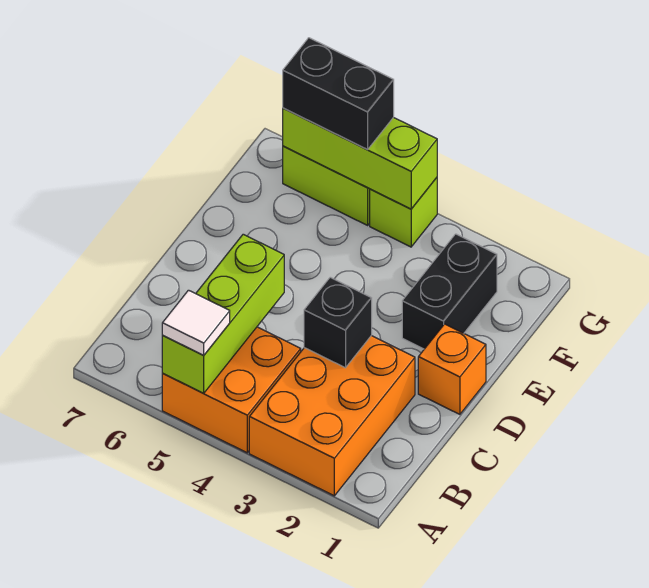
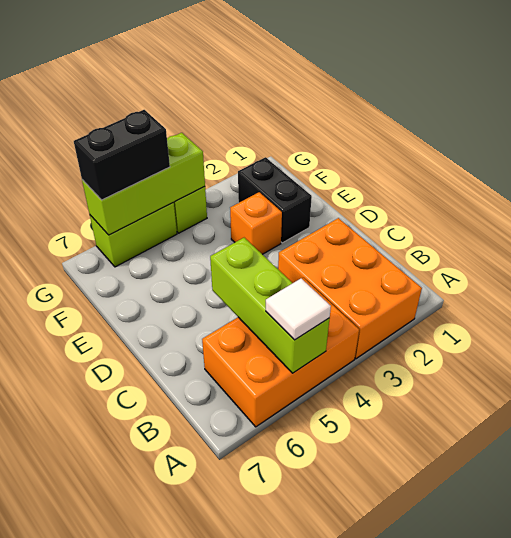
orange 2x2 brick [162,327,301,453] -> orange 2x3 brick [202,278,359,427]
black 1x1 brick [304,277,372,368] -> none
orange 1x1 brick [418,324,486,414] -> orange 1x1 brick moved to [230,192,282,254]

